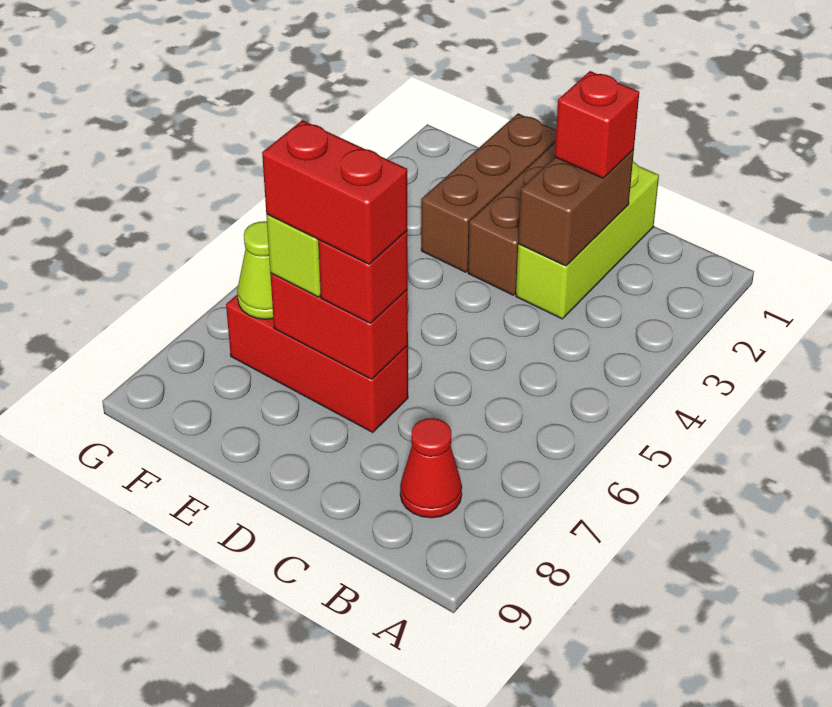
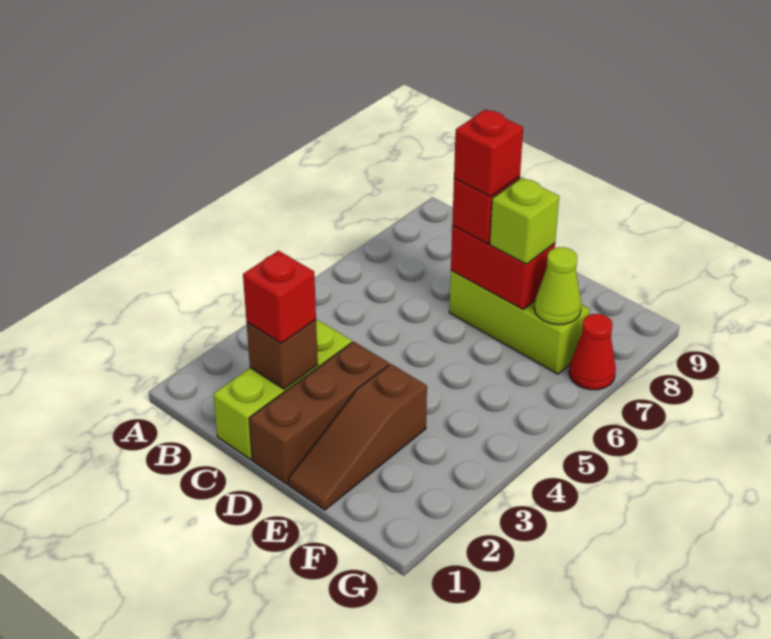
red 1x1 cone [400,418,462,518] -> red 1x1 cone moved to [569,314,616,390]
brown 1x2 brick [518,150,634,266] -> brown 1x1 brick [246,319,318,389]
red 1x3 brick [226,294,408,432] -> lime 1x3 brick [449,270,590,374]
red 1x2 brick [262,120,407,264] -> red 1x1 brick [454,110,523,197]
brown 1x3 brick [421,114,556,272] -> brown 1x3 slope [289,364,427,510]

